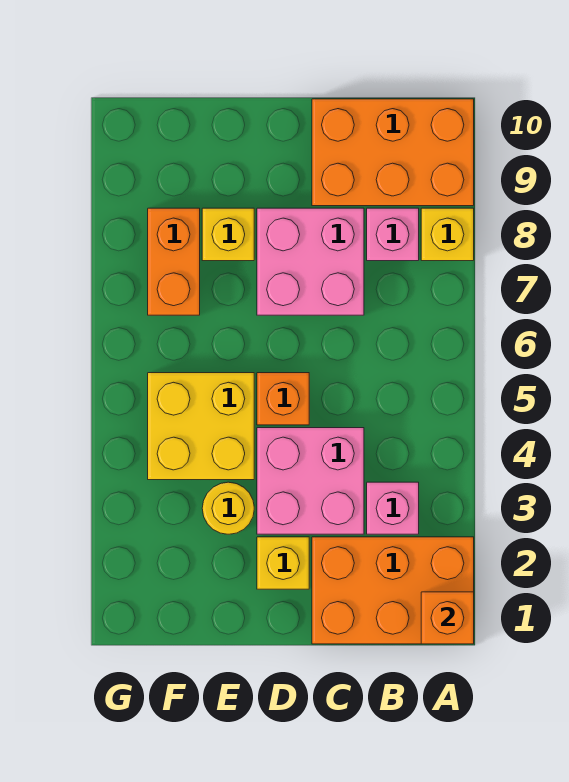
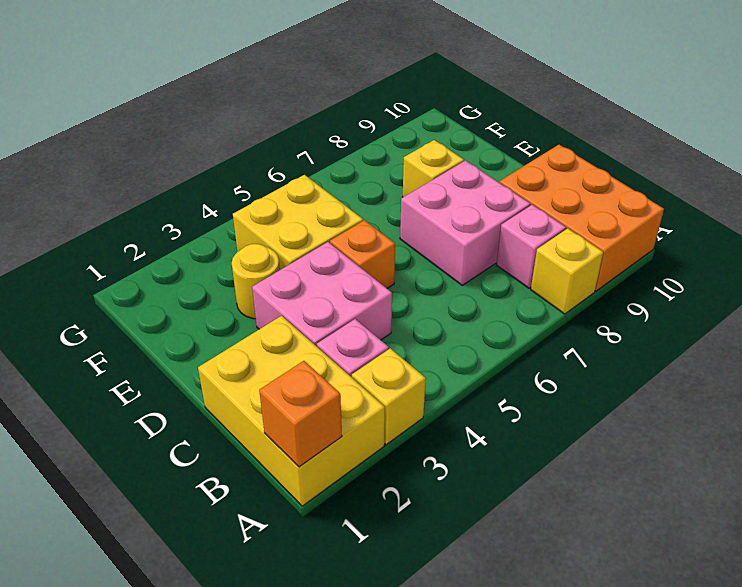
orange 2x3 brick [312,537,474,644] -> yellow 2x3 brick [198,316,385,506]
yellow 1x1 brick [257,537,309,589] -> yellow 1x1 brick moved to [352,348,426,445]
orange 1x2 brick [148,208,200,315] -> none

